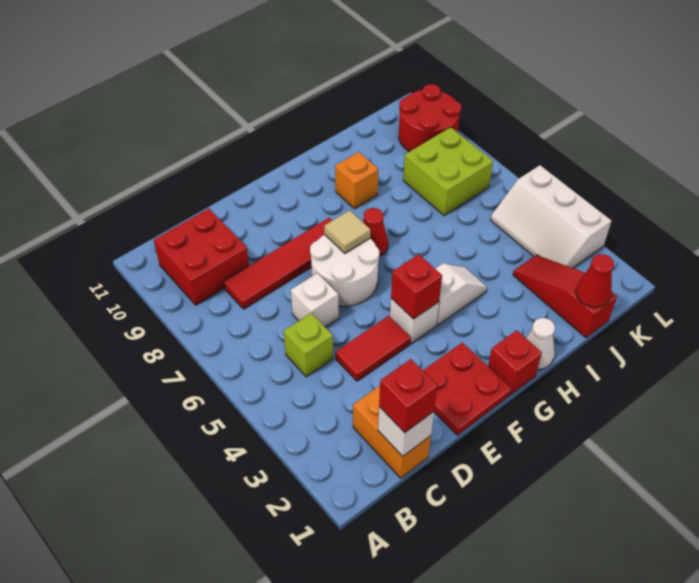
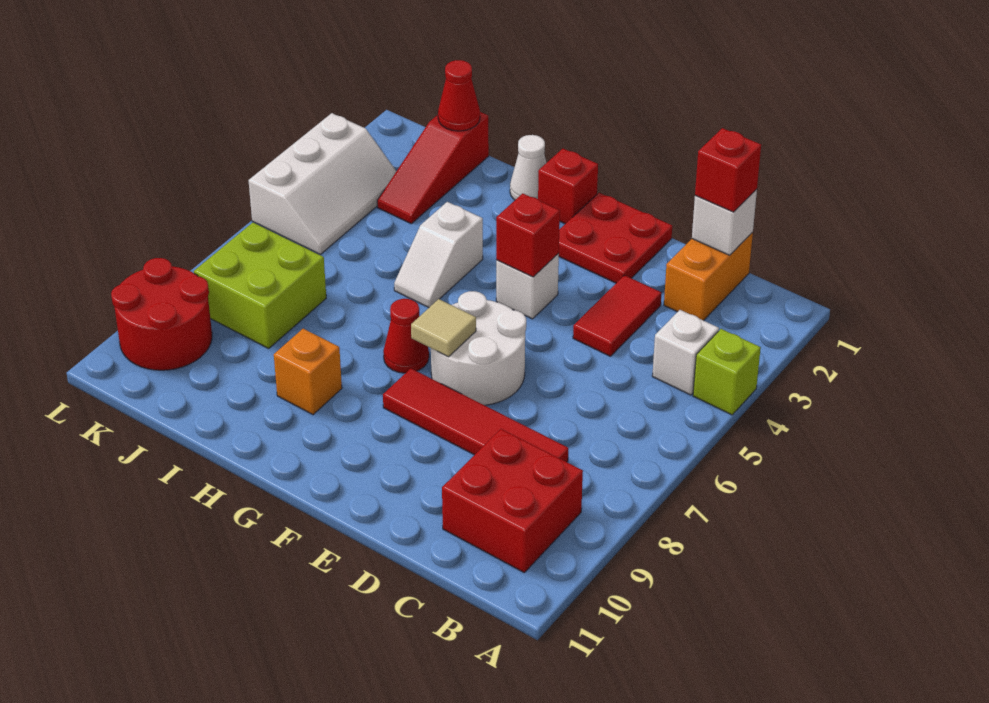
lime 1x1 brick [284,313,333,377] -> lime 1x1 brick moved to [693,329,761,415]
red 1x2 tile [335,316,411,381] -> red 1x2 tile turned to [573,275,662,356]
white 1x1 brick [291,273,339,327] -> white 1x1 brick moved to [652,310,719,395]
white 1x2 slope [435,263,487,325] -> white 1x2 slope turned to [394,202,483,307]

